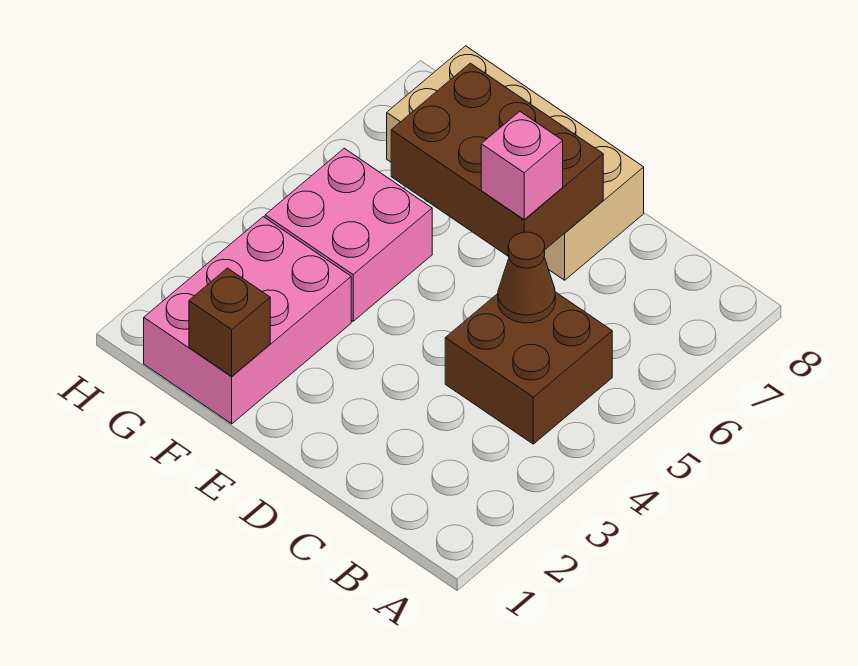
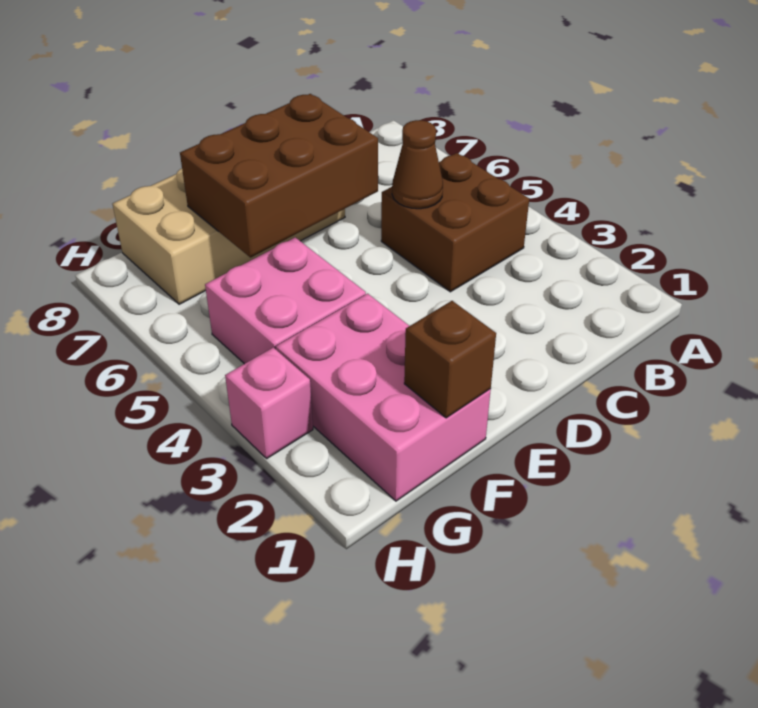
pink 1x1 brick [481,112,563,220] -> pink 1x1 brick moved to [225,347,313,458]

